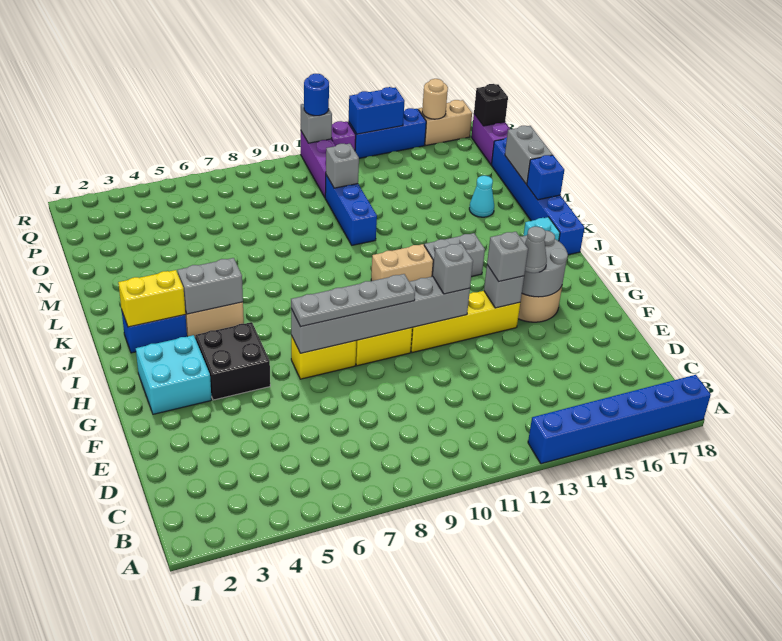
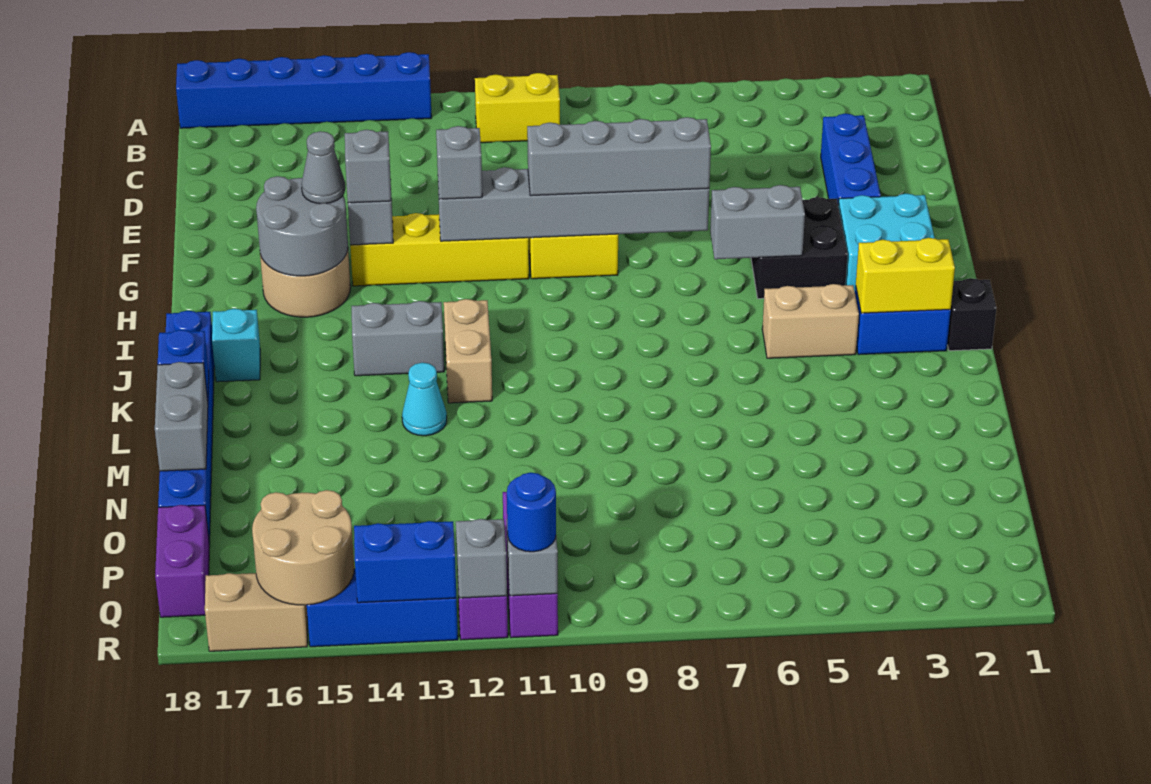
yellow 1x2 brick [291,335,356,379] -> yellow 1x2 brick moved to [475,73,560,143]
grey 1x4 plate [291,274,415,327] -> grey 1x4 brick [527,117,711,196]
grey 1x2 brick [178,258,243,314] -> grey 1x2 brick moved to [710,185,805,259]
tan 1x2 brick [371,244,433,282] -> tan 1x2 brick turned to [444,299,492,403]
blue 1x3 brick [325,175,377,245] -> blue 1x3 brick moved to [821,113,881,204]
cyan 1x1 cone [469,176,494,217] -> cyan 1x1 cone moved to [402,363,447,436]
grey 1x1 brick [326,144,359,188] -> grey 1x1 brick moved to [456,519,507,598]
black 1x1 brick [474,84,508,126] -> black 1x1 brick moved to [947,278,996,351]
tan 1x1 round brick [422,79,448,119] -> tan 2x2 round brick [252,490,354,605]

